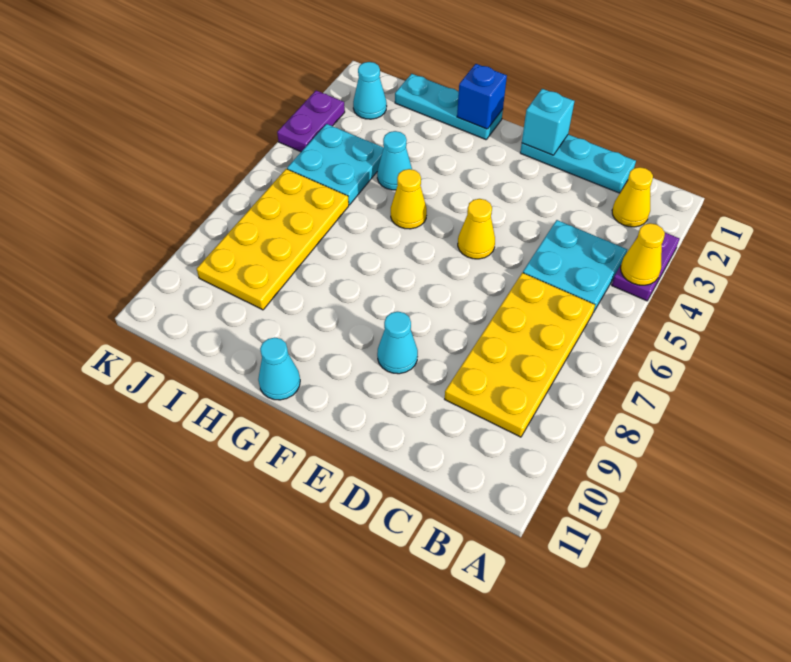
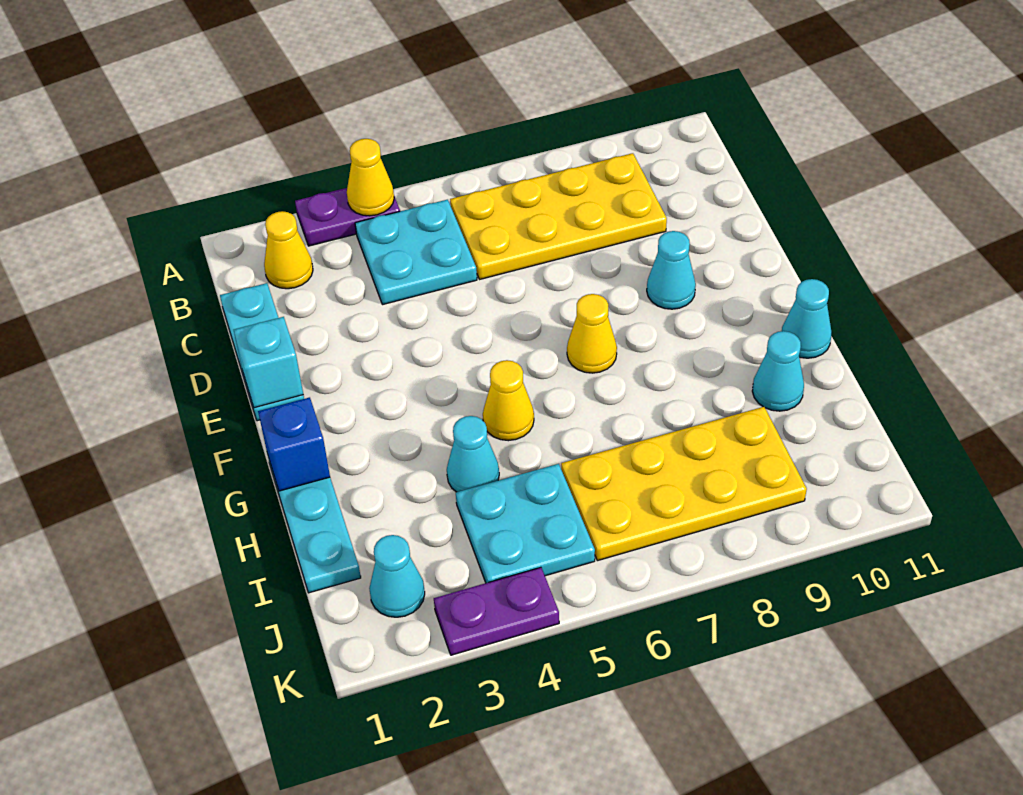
yellow 1x1 cone [458,199,495,259] -> yellow 1x1 cone moved to [567,294,617,373]
none -> cyan 1x1 cone [752,331,804,411]

